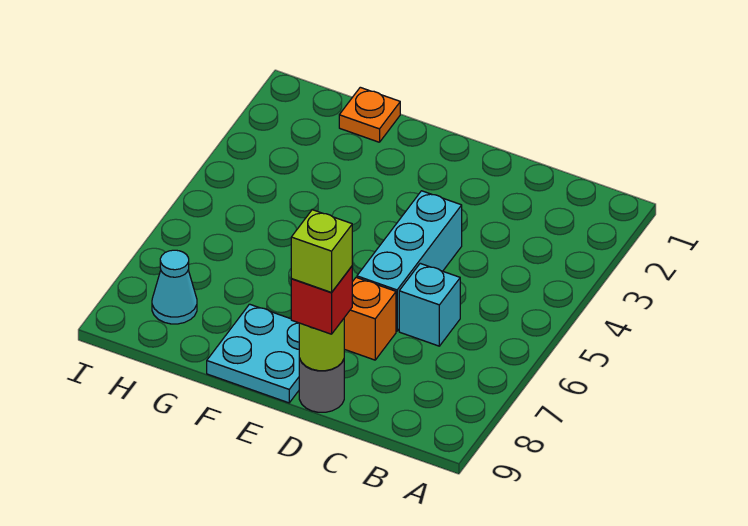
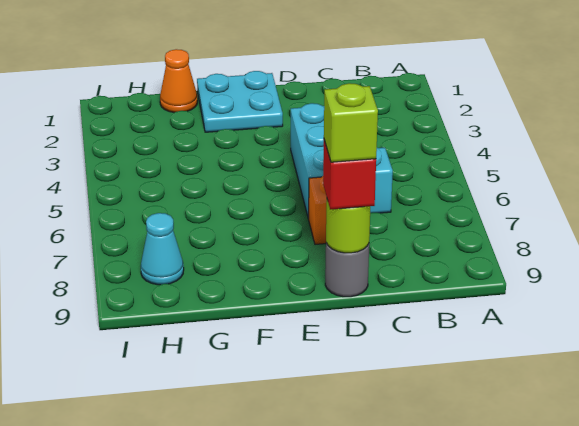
cyan 2x2 plate [207,304,299,403] -> cyan 2x2 plate moved to [197,71,283,132]
orange 1x1 plate [339,87,400,142] -> orange 1x1 cone [160,49,197,112]

